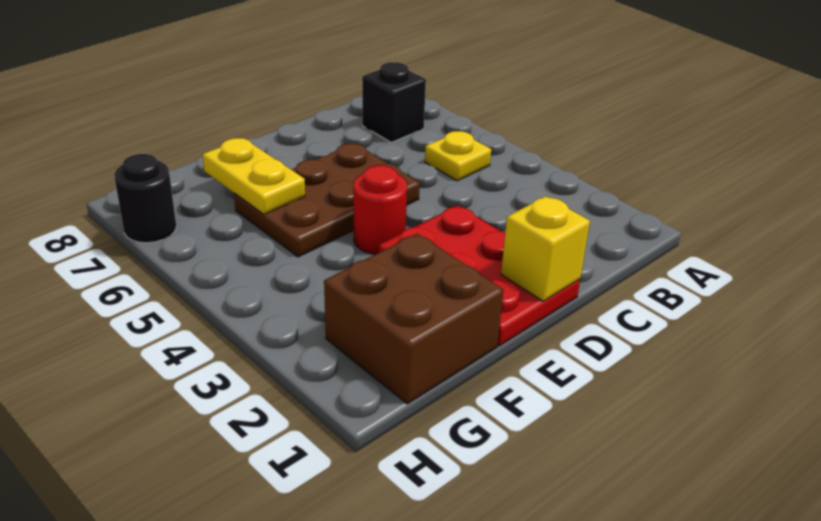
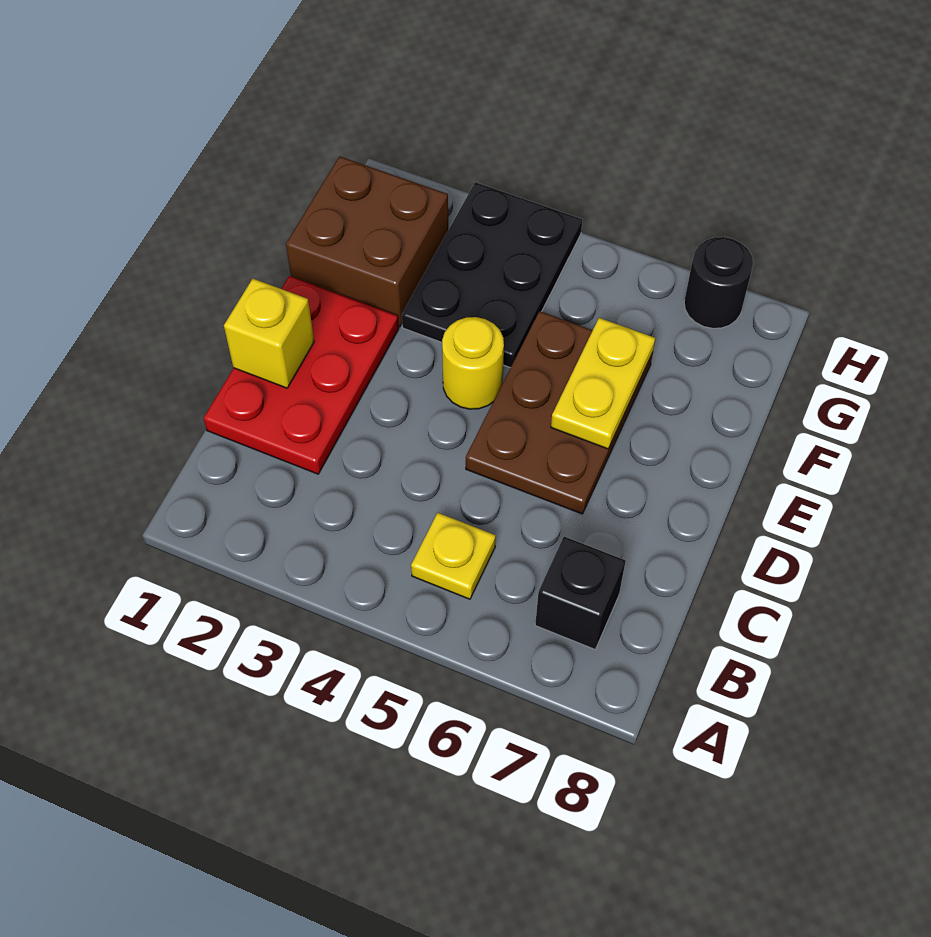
red 2x3 plate [379,206,580,346] -> red 2x3 plate turned to [204,276,399,474]
red 1x1 round brick [353,166,407,254] -> yellow 1x1 round brick [442,317,504,409]
none -> black 2x3 plate [402,182,582,368]
yellow 1x2 plate [203,138,305,214] -> yellow 1x2 plate turned to [551,318,655,449]

